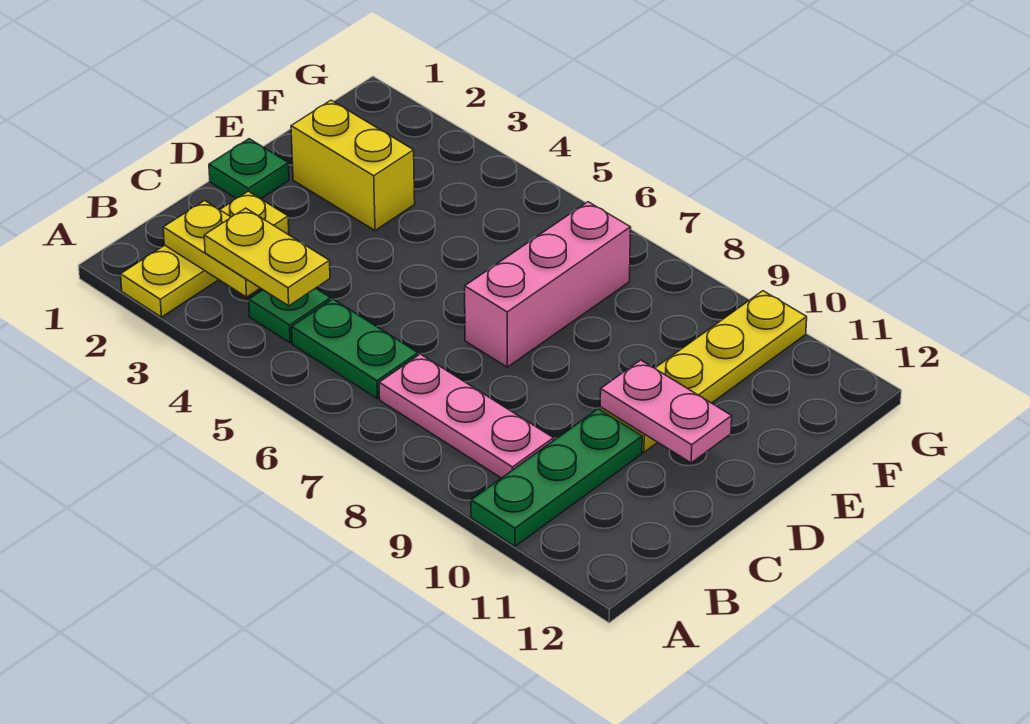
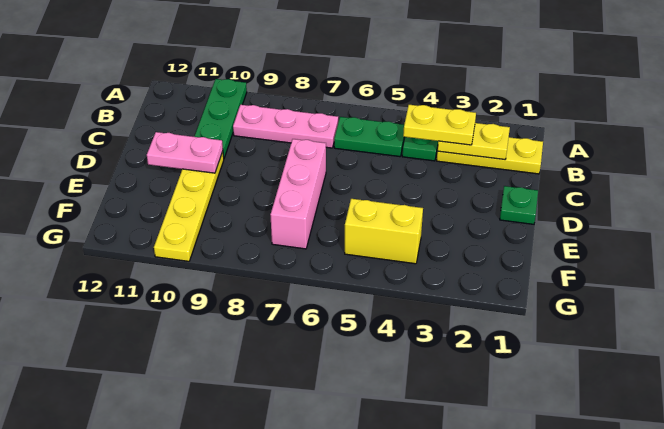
yellow 1x3 plate [121,191,289,317] -> yellow 1x3 plate turned to [437,137,543,174]
yellow 1x2 brick [291,100,415,231] -> yellow 1x2 brick moved to [345,199,423,264]

